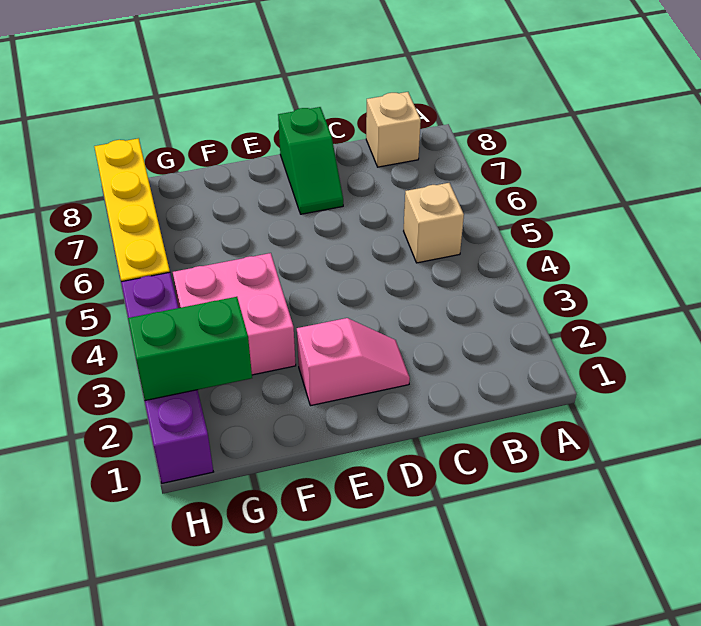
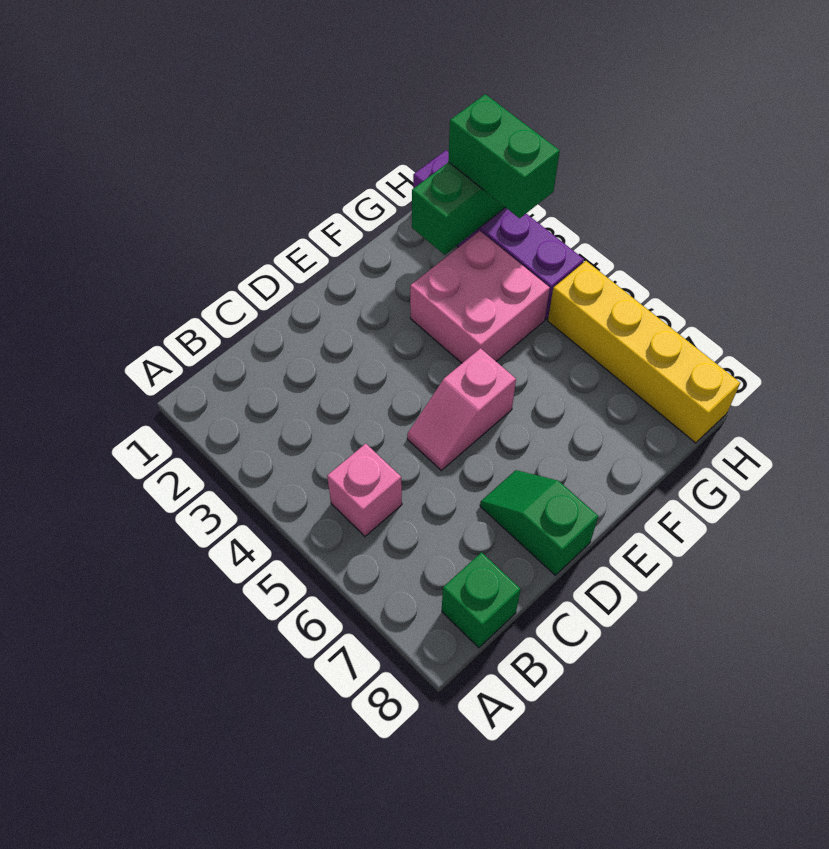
tan 1x1 brick [404,183,464,263] -> pink 1x1 brick [327,444,402,536]
tan 1x1 brick [366,92,421,167] -> green 1x1 brick [442,552,521,648]
pink 1x2 slope [297,318,410,406] -> pink 1x2 slope moved to [407,348,516,470]
none -> green 1x2 brick [448,94,560,218]

